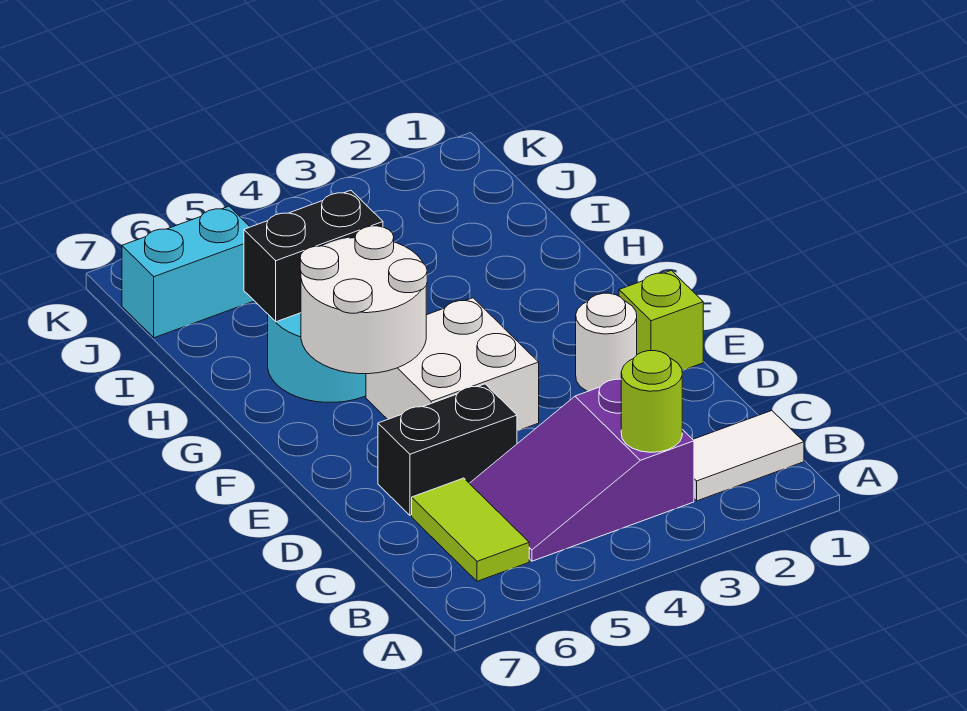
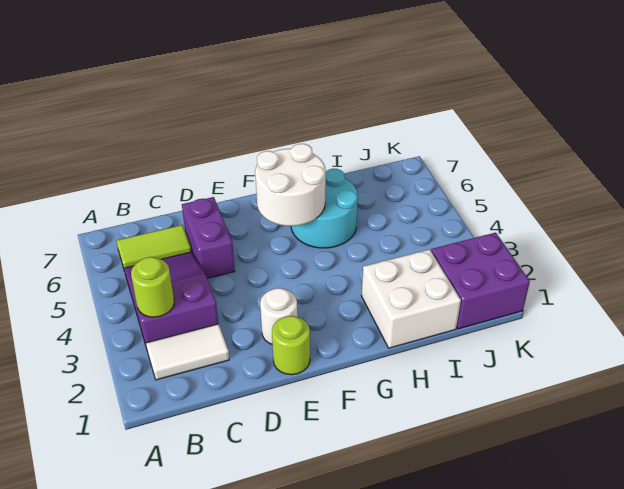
white 1x2 tile [693,411,804,501] -> white 1x2 tile turned to [146,324,229,380]
black 1x2 brick [378,384,517,515] -> purple 1x2 brick [182,197,235,278]
lime 1x1 brick [619,270,703,371] -> lime 1x1 round brick [272,316,310,375]
white 2x2 brick [366,298,539,431] -> white 2x2 brick moved to [361,249,461,348]
black 1x2 brick [244,190,383,322] -> none
none -> purple 2x2 brick [431,233,530,329]
cyan 1x2 brick [122,206,254,338] -> none

